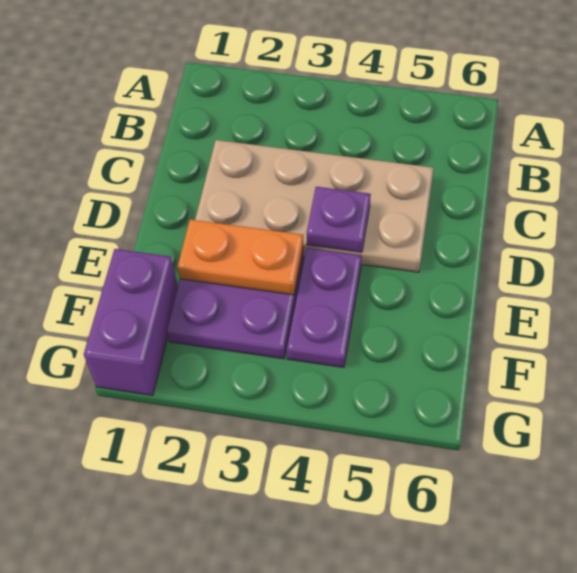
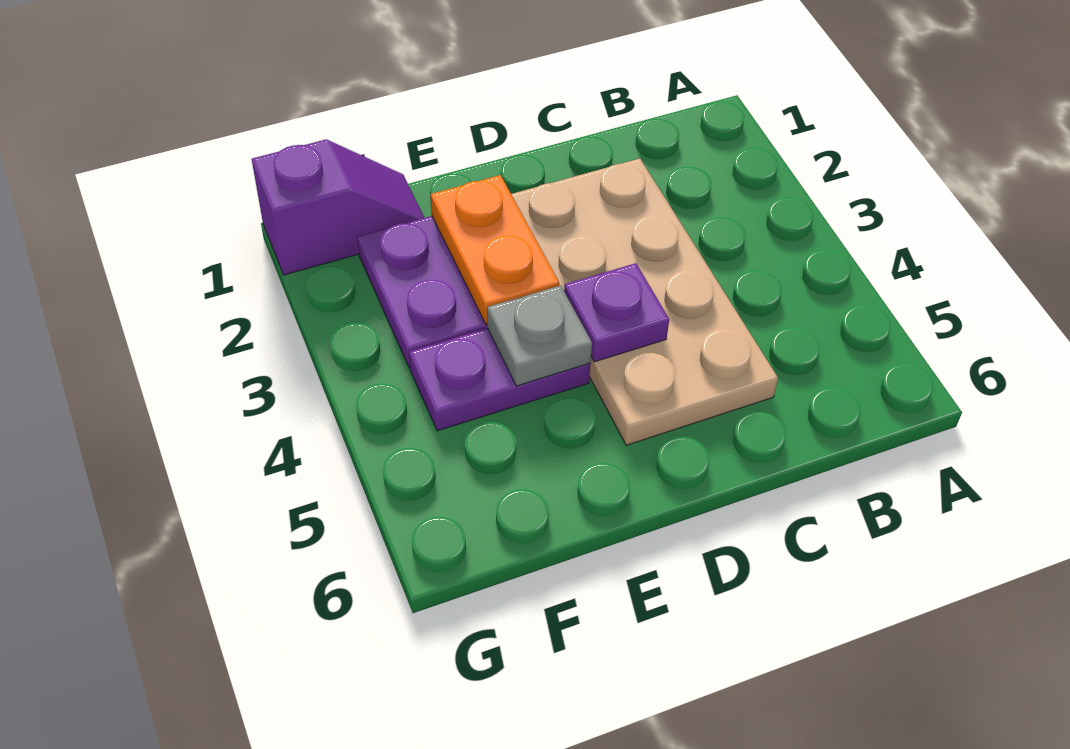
none -> grey 1x1 plate [487,285,592,386]
purple 1x2 brick [84,249,178,395] -> purple 1x2 slope [252,139,424,275]

